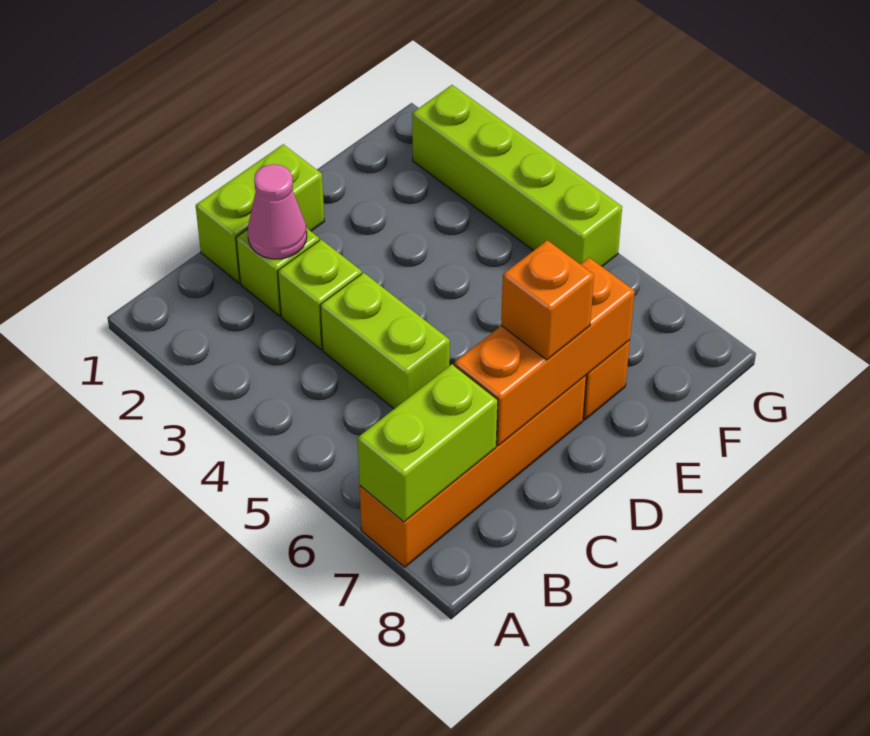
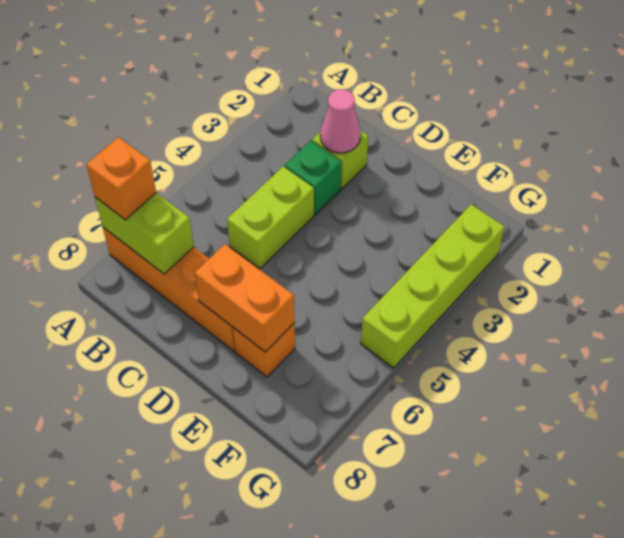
lime 1x2 brick [196,144,324,283] -> none
lime 1x1 brick [278,240,362,349] -> green 1x1 brick [285,141,342,215]
orange 1x3 brick [454,258,635,446] -> orange 1x2 brick [195,244,295,352]
orange 1x1 brick [501,240,594,360] -> orange 1x1 brick moved to [86,137,156,220]

